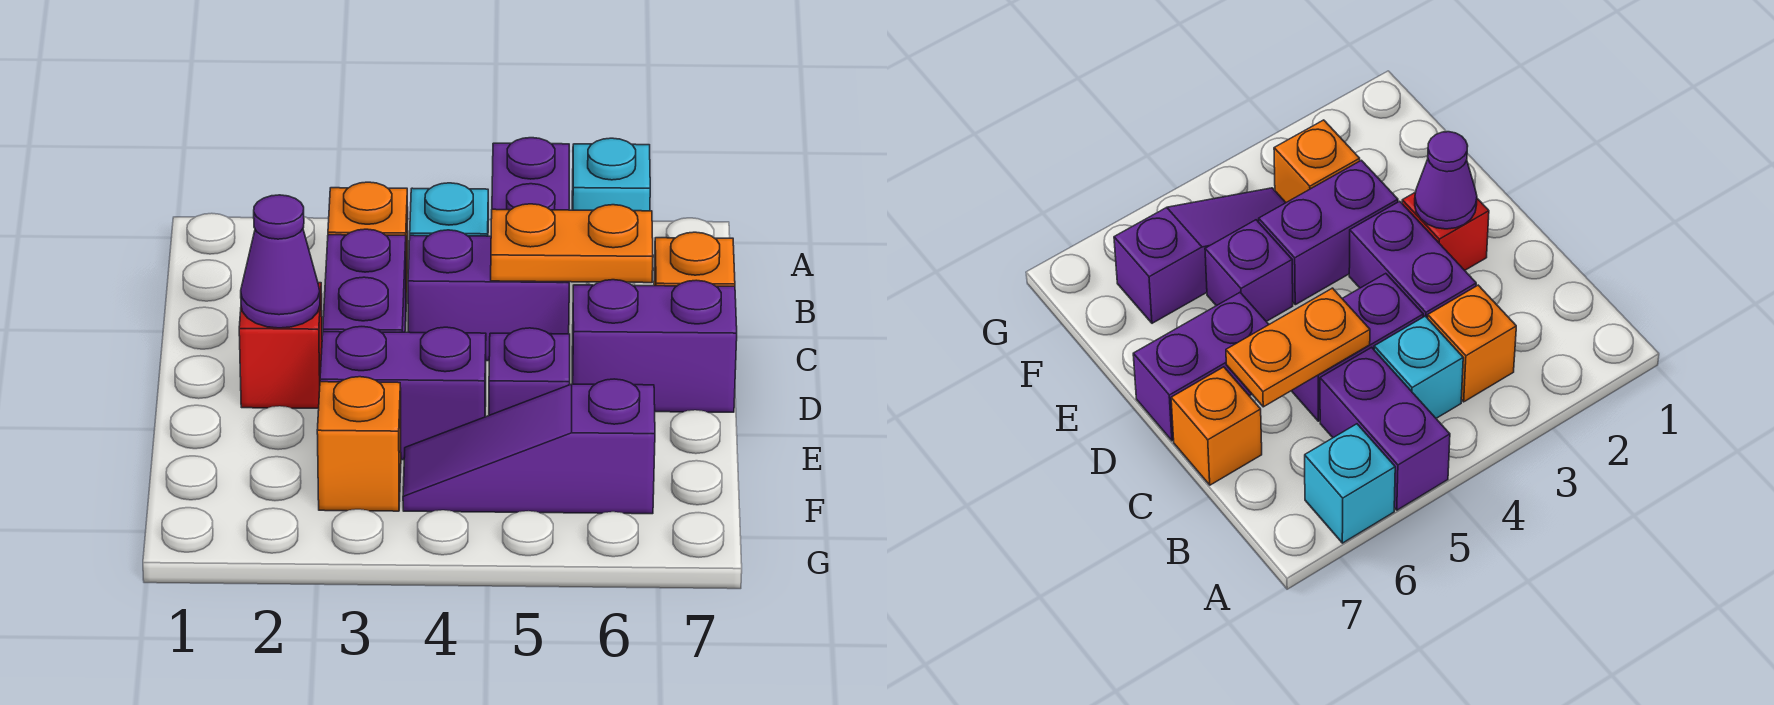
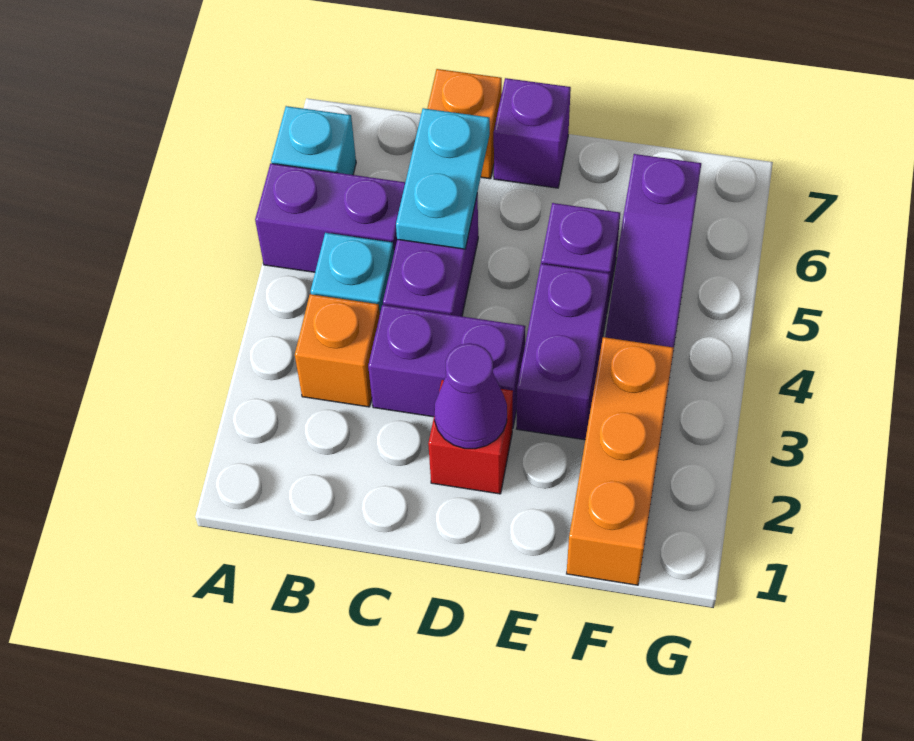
orange 1x2 plate [491,204,653,283] -> cyan 1x2 plate [396,108,490,249]
purple 1x2 brick [572,280,737,412] -> purple 1x1 brick [494,78,571,188]
orange 1x1 brick [317,377,401,511] -> orange 1x3 brick [567,337,674,585]

